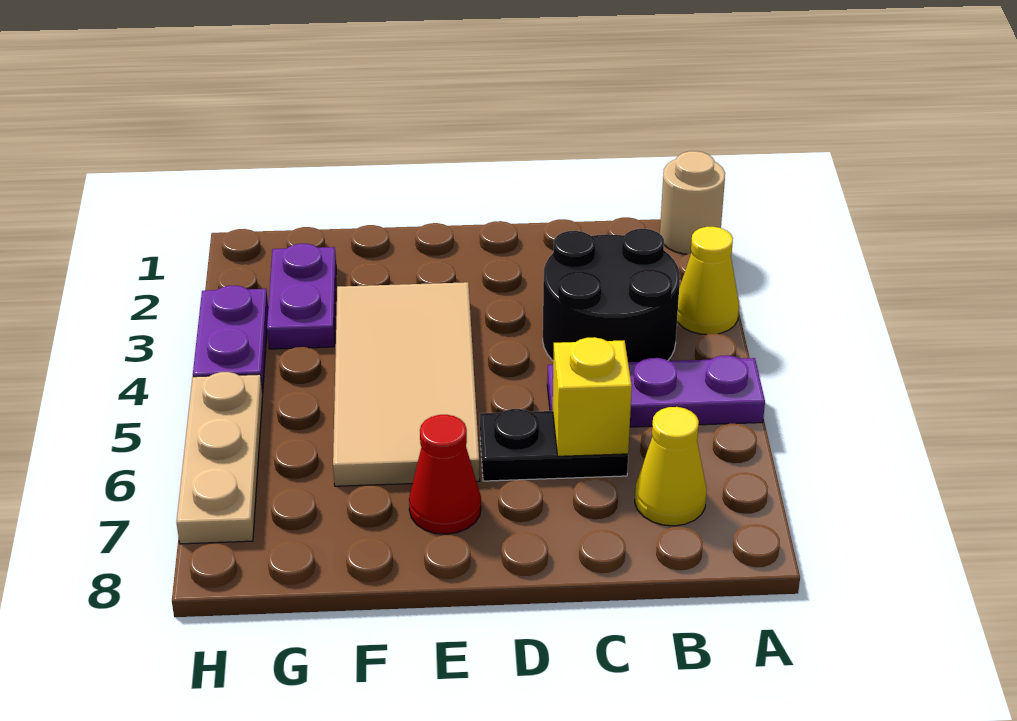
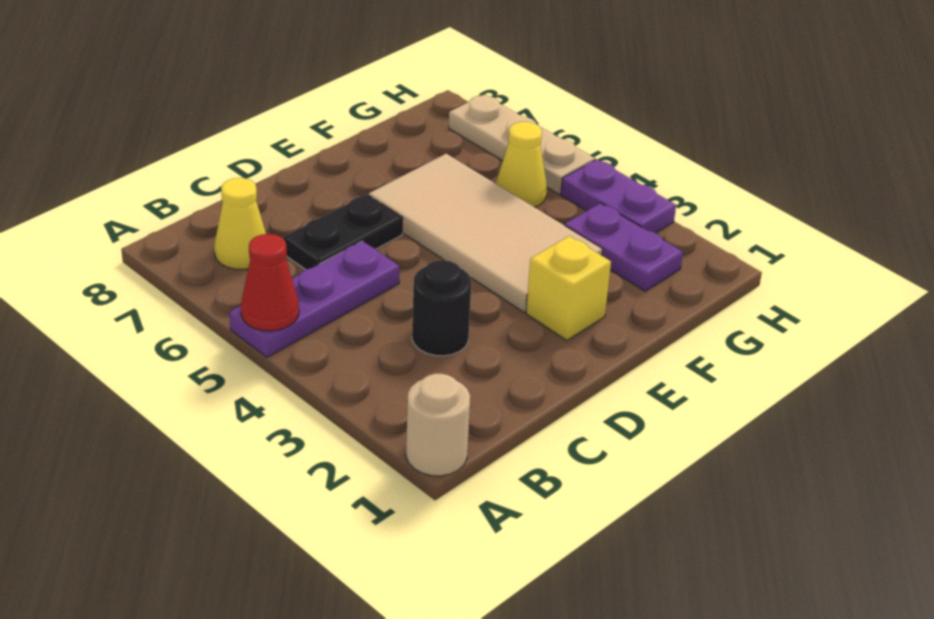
yellow 1x1 cone [677,227,739,335] -> yellow 1x1 cone moved to [496,122,547,207]
black 2x2 round brick [543,229,680,362] -> black 1x1 round brick [412,260,471,356]
yellow 1x1 brick [552,337,632,456] -> yellow 1x1 brick moved to [526,236,611,340]
red 1x1 cone [409,415,481,534] -> red 1x1 cone moved to [241,234,299,331]

